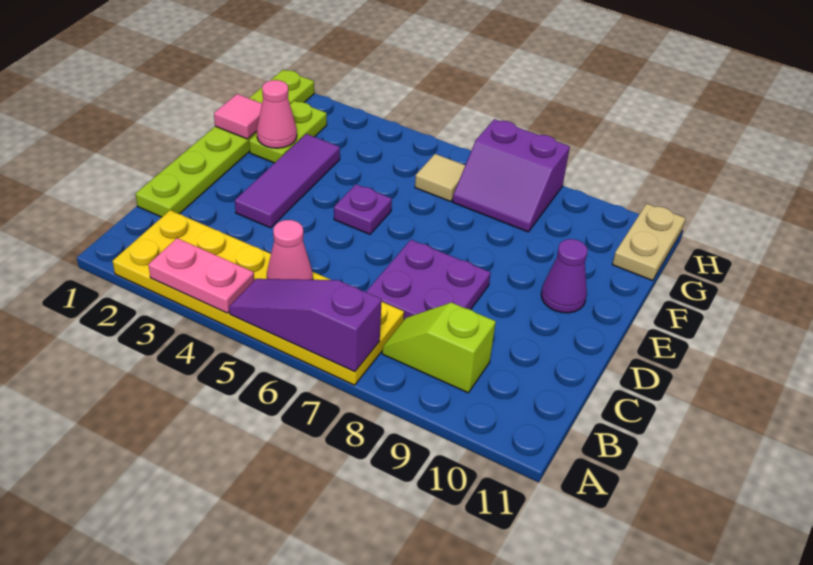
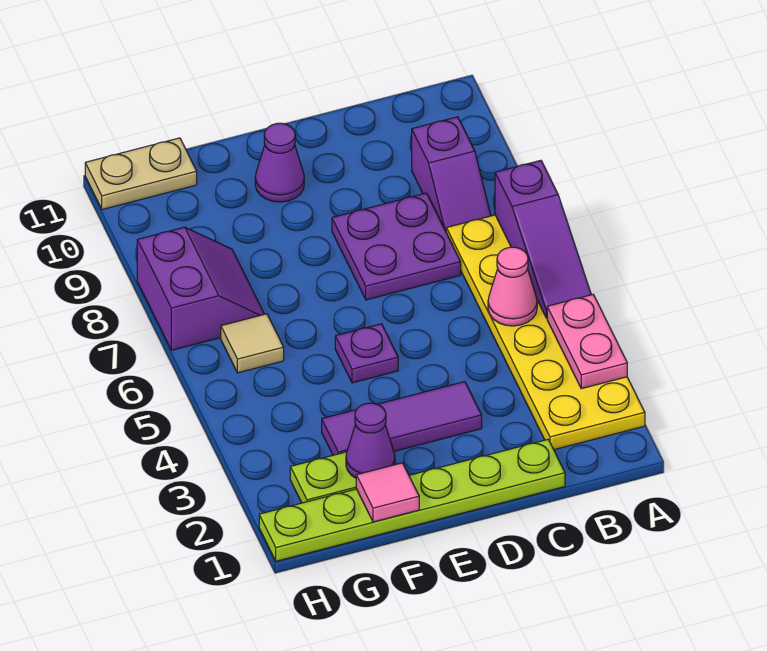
lime 1x2 slope [382,302,496,393] -> purple 1x2 slope [412,117,491,231]
pink 1x1 cone [256,80,297,148] -> purple 1x1 cone [346,403,395,478]

